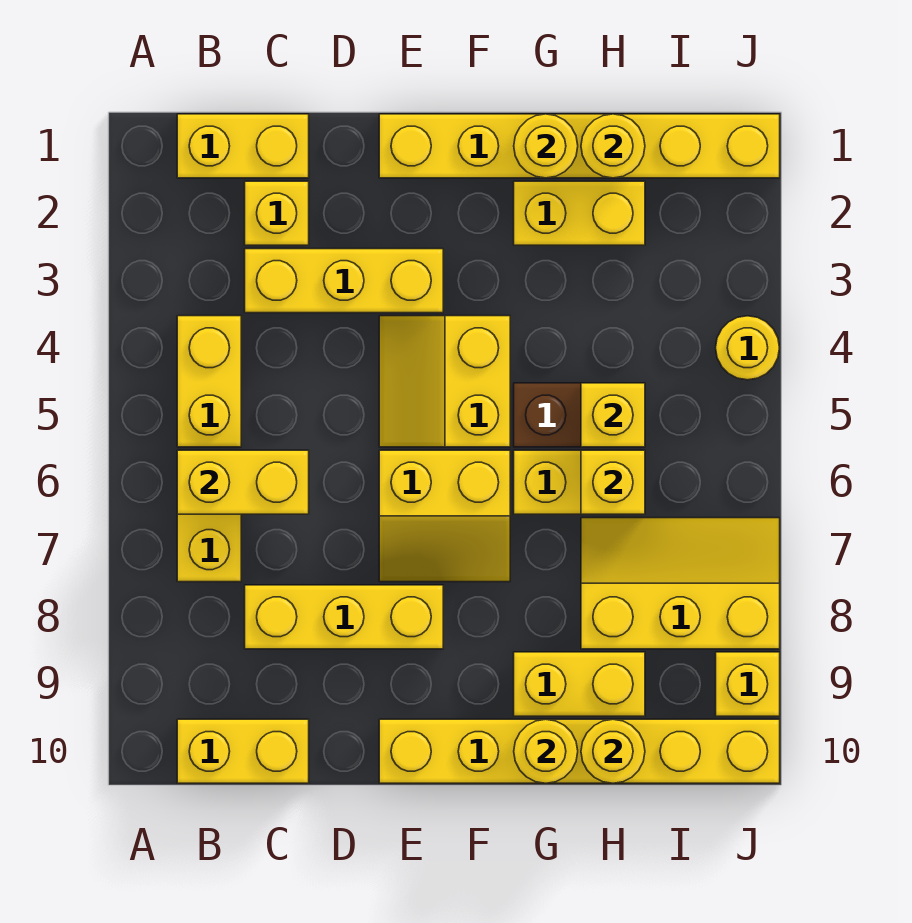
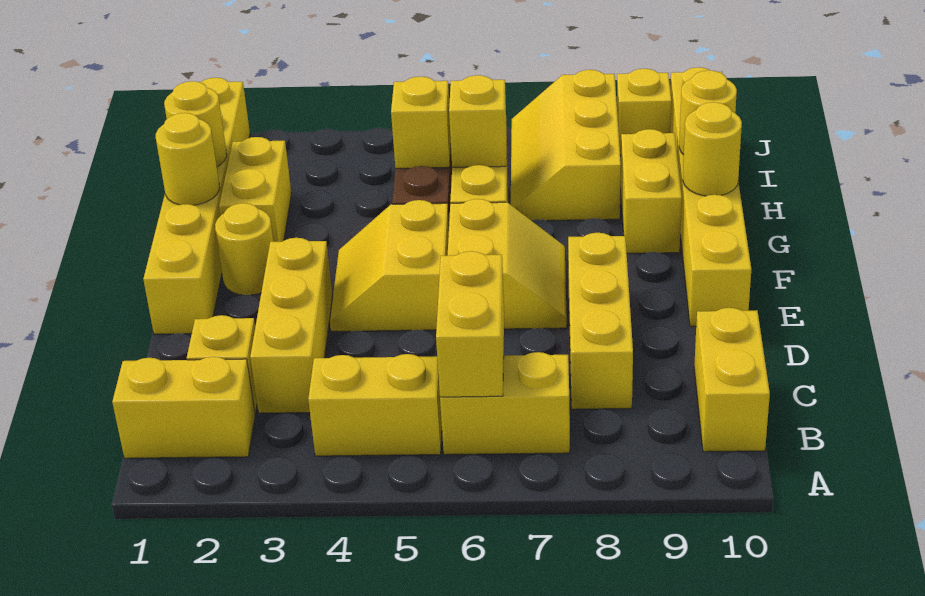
yellow 1x2 brick [177,114,309,178] -> yellow 1x2 brick turned to [112,357,255,458]
yellow 2x2 slope [379,316,510,447] -> yellow 2x2 slope turned to [330,200,449,332]
yellow 1x1 round brick [716,316,779,380] -> yellow 1x1 round brick moved to [215,203,273,295]

